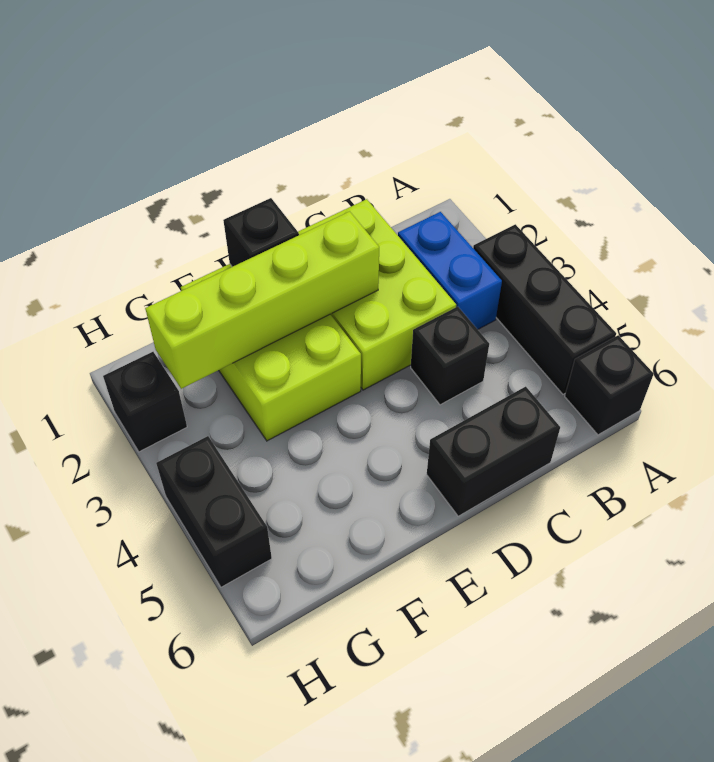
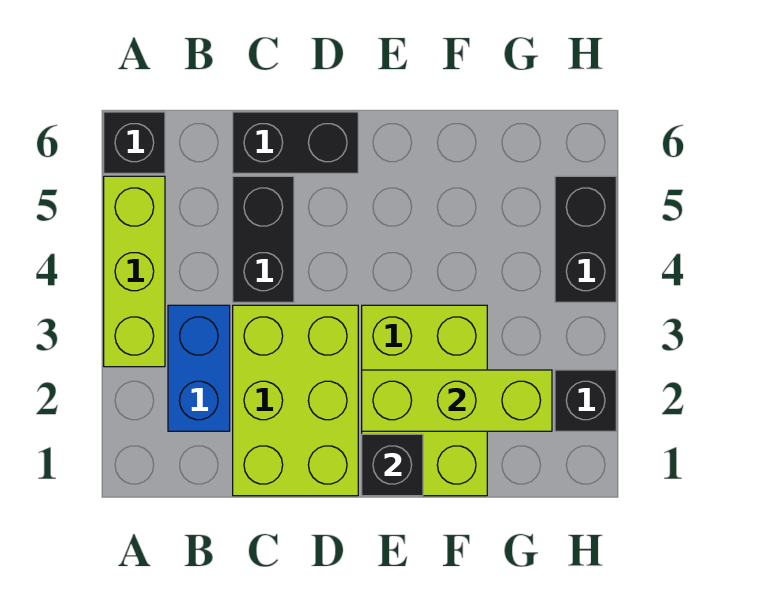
black 1x3 brick [473,224,616,394] -> lime 1x3 brick [104,176,165,367]
black 1x1 brick [411,307,489,405] -> black 1x2 brick [233,176,294,302]
lime 1x4 brick [145,211,379,389] -> lime 1x3 brick [362,370,552,431]

